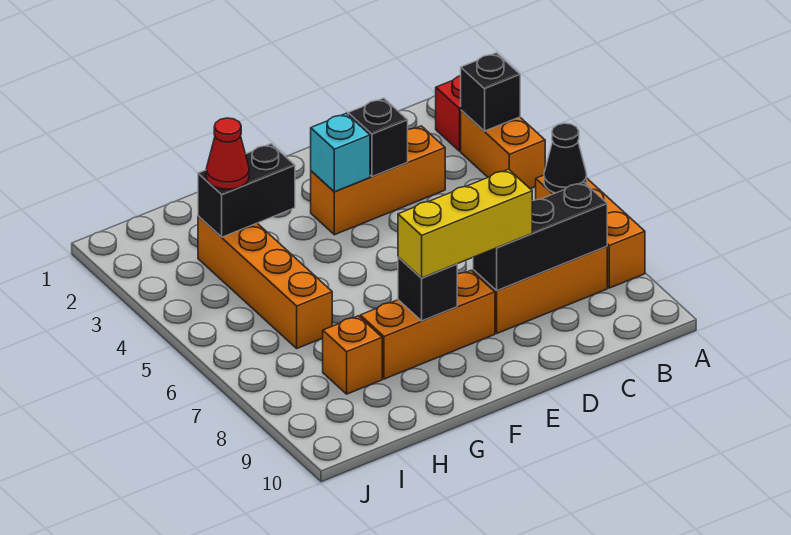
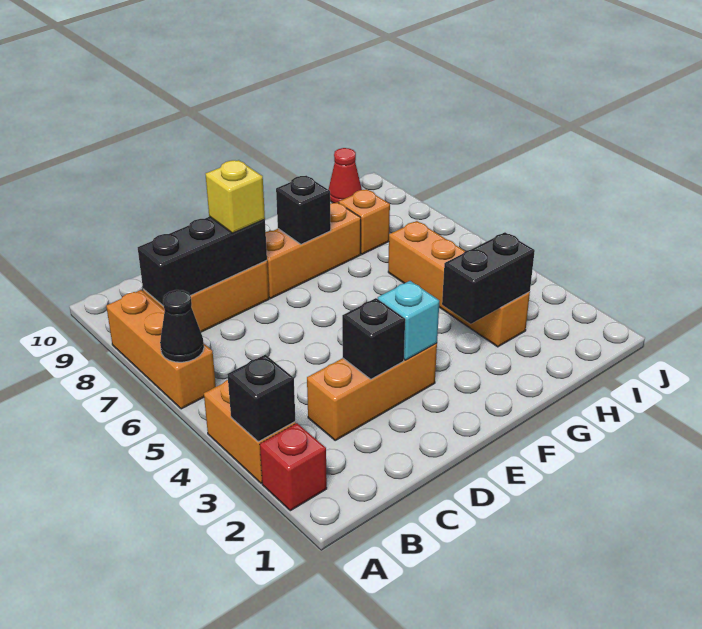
yellow 1x3 brick [398,169,532,278] -> yellow 1x1 brick [206,160,265,233]
red 1x1 cone [206,118,249,189] -> red 1x1 cone moved to [328,148,362,203]

